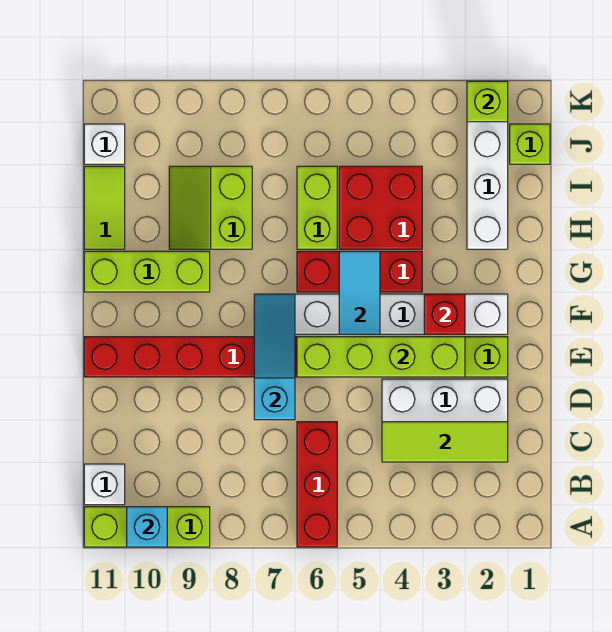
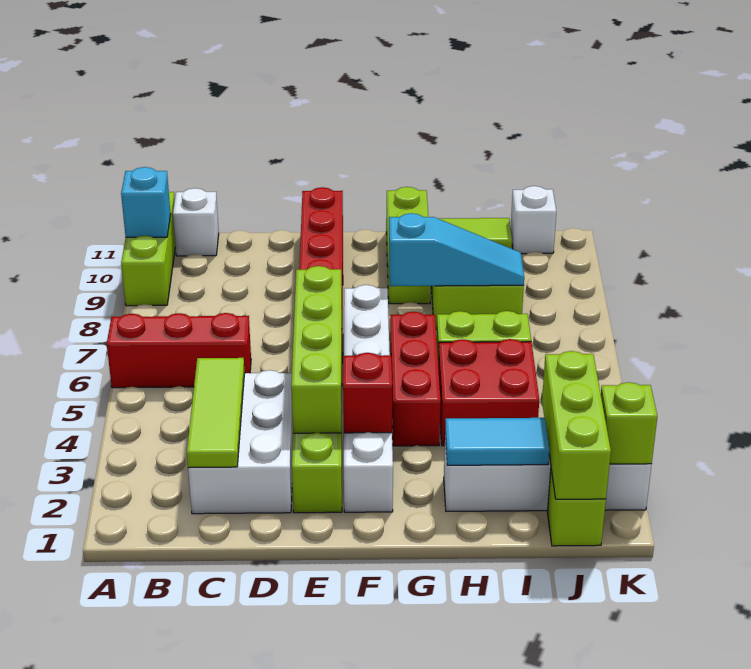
cyan 1x3 slope [254,294,295,420] -> cyan 1x3 slope moved to [389,213,524,286]
cyan 1x2 tile [339,251,380,334] -> cyan 1x2 tile moved to [445,418,549,465]
none -> lime 1x3 brick [542,351,611,499]

